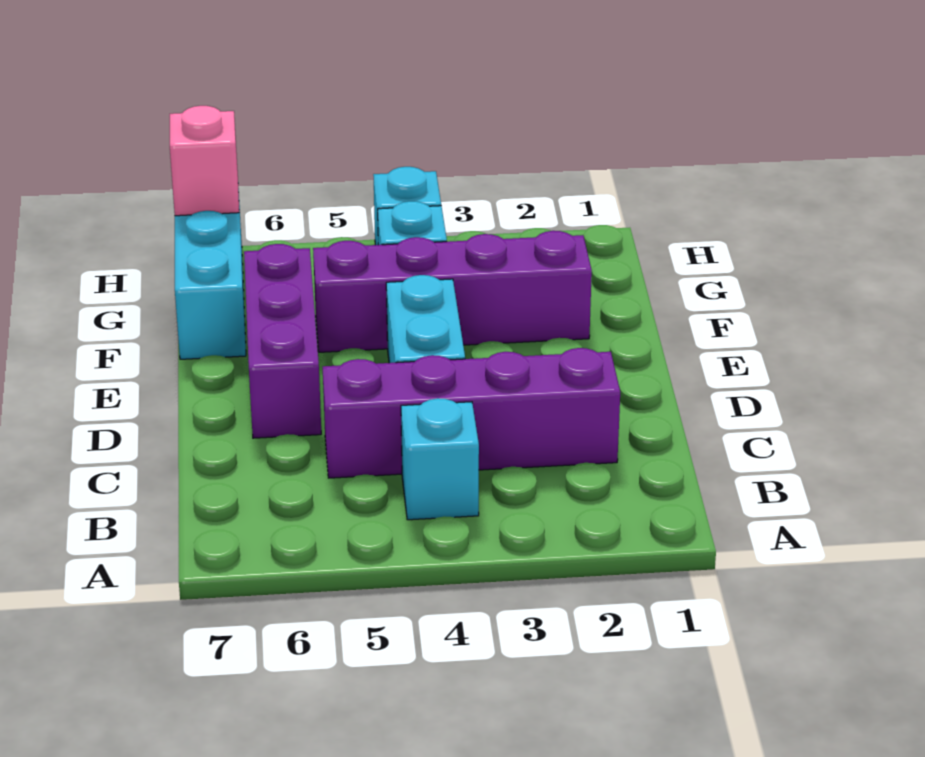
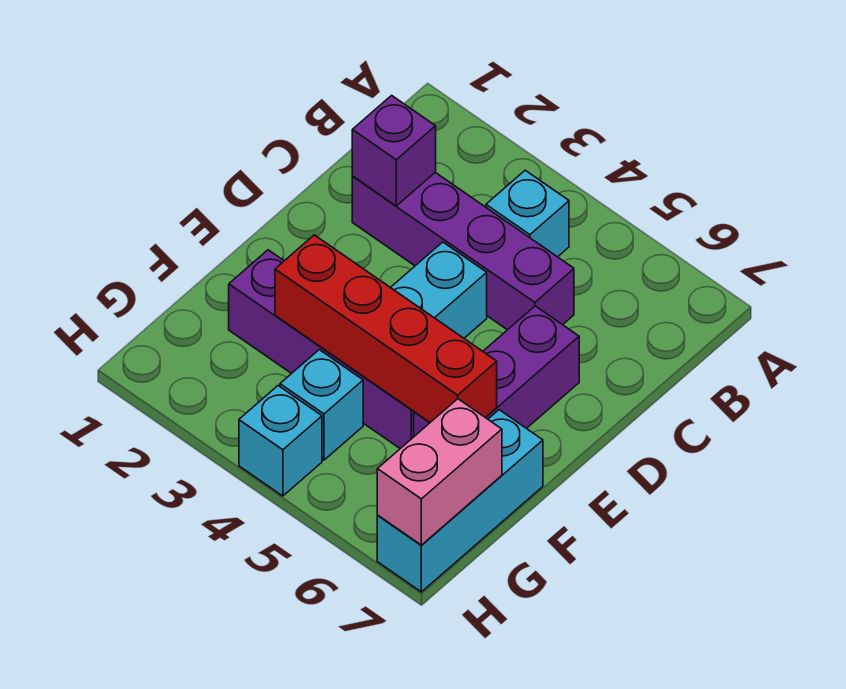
none -> purple 1x1 brick [352,95,436,206]
none -> red 1x4 brick [275,235,497,422]
pink 1x1 brick [170,106,239,216] -> pink 1x2 brick [377,399,502,545]

